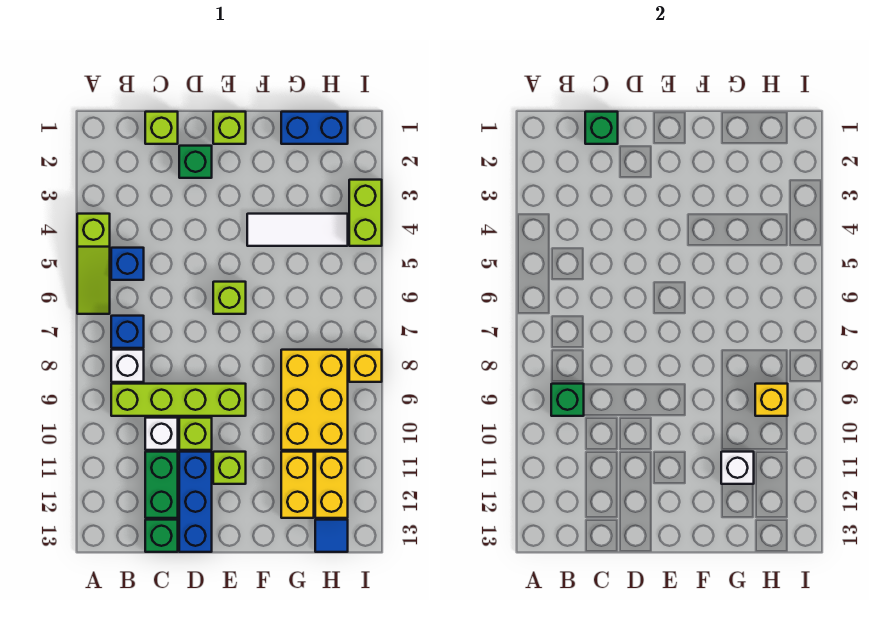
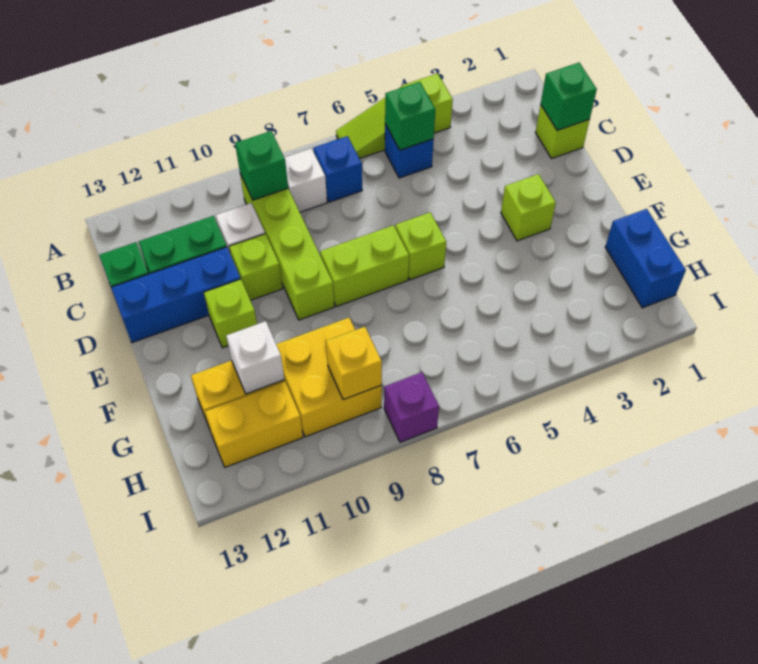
green 1x1 brick [179,146,212,178] -> green 1x1 brick moved to [385,82,435,150]
lime 1x1 brick [213,112,246,144] -> lime 1x1 brick moved to [501,174,556,241]
white 1x3 tile [247,214,348,246] -> none
yellow 2x3 brick [281,350,348,450] -> yellow 2x2 brick [276,318,382,437]
blue 1x1 tile [315,520,348,552] -> none
lime 1x2 brick [349,180,382,246] -> lime 1x2 brick moved to [320,225,409,306]
yellow 1x1 brick [349,350,382,382] -> purple 1x1 brick [384,372,439,442]

